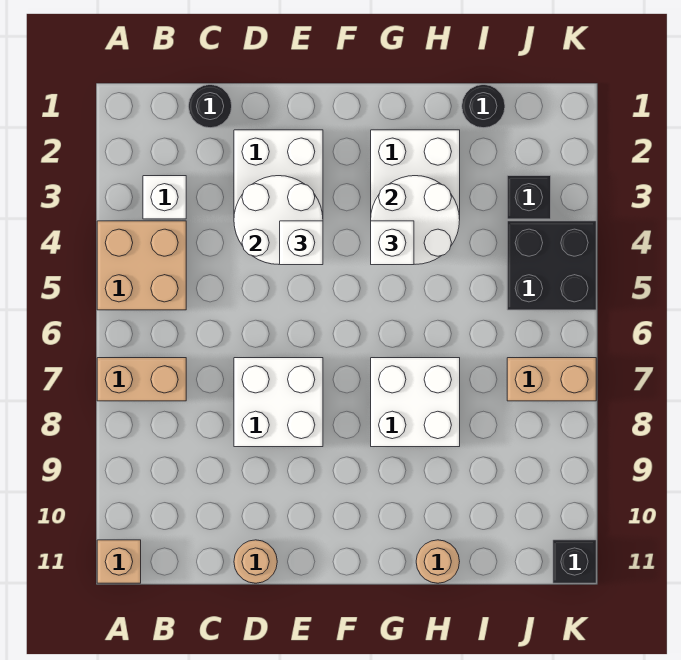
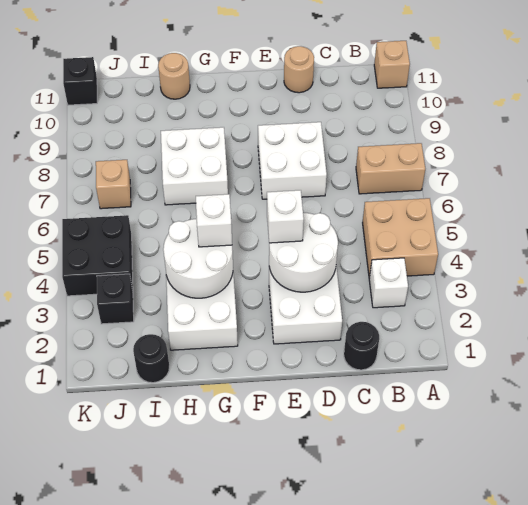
tan 1x2 brick [507,358,596,401] -> tan 1x1 brick [96,160,131,209]

